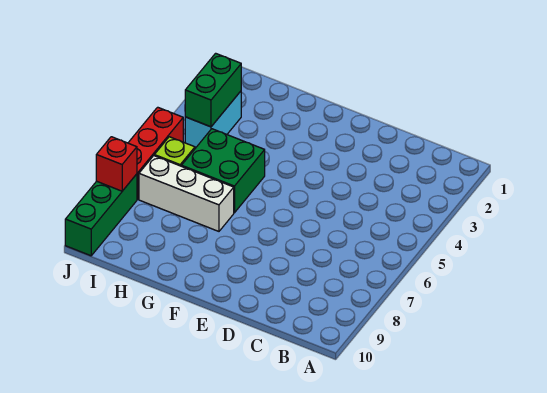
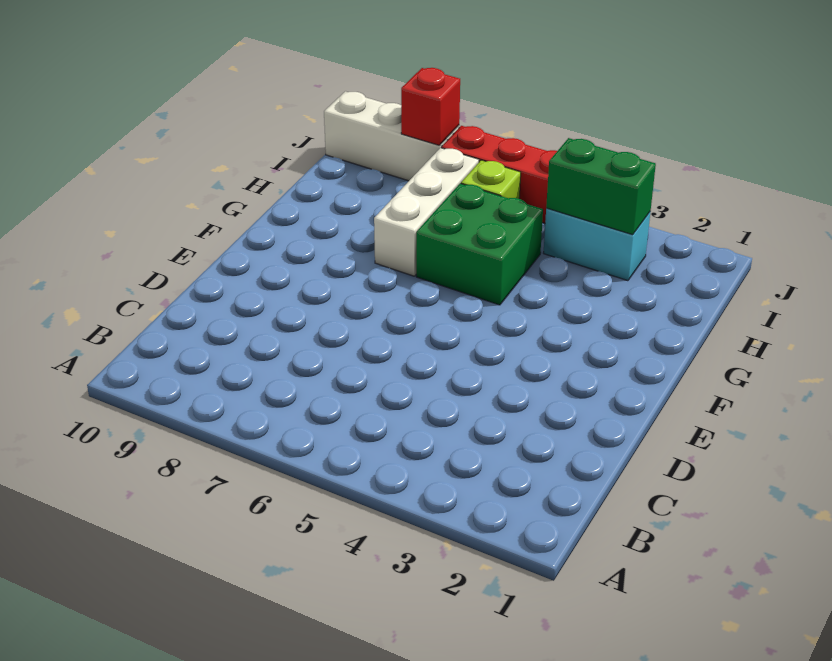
green 1x3 brick [65,174,137,256] -> white 1x3 brick [324,91,459,181]

